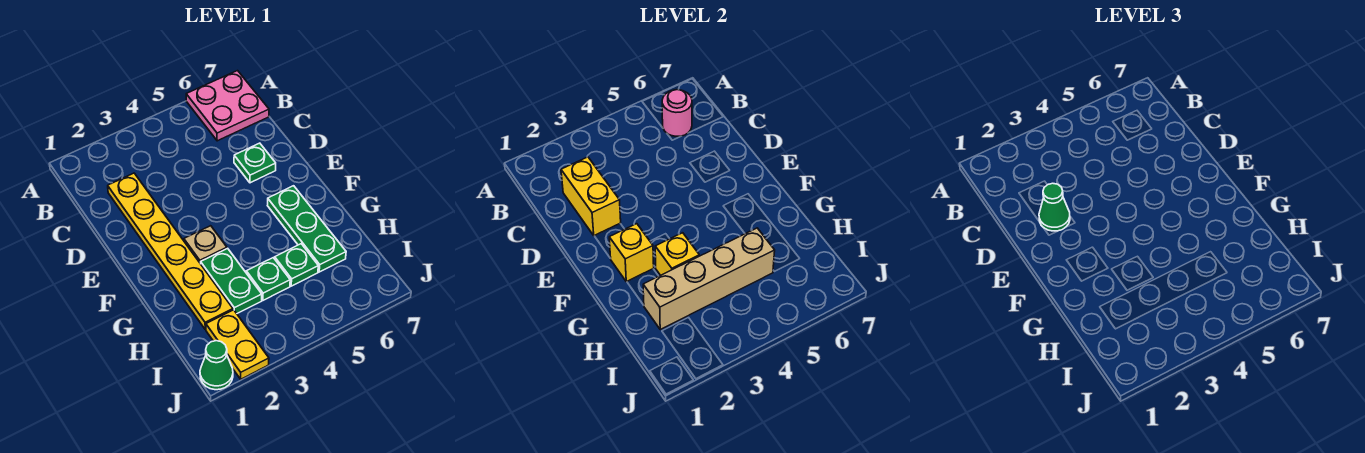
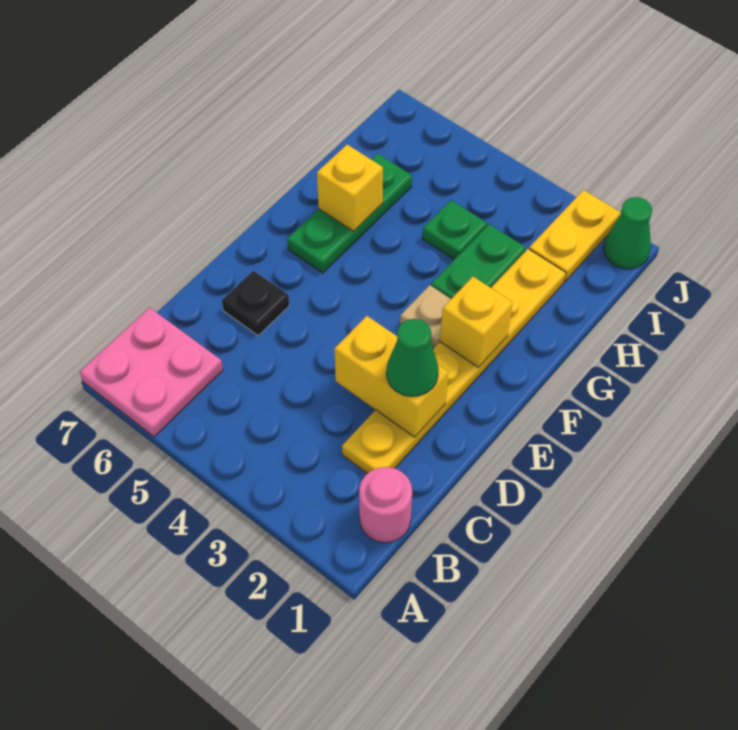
pink 1x1 round brick [662,90,692,136] -> pink 1x1 round brick moved to [359,467,412,543]
yellow 1x2 brick [561,157,621,236] -> yellow 1x2 brick turned to [334,316,448,437]
green 1x1 plate [234,143,276,183] -> black 1x1 plate [222,271,289,335]
yellow 1x1 brick [655,233,699,275] -> yellow 1x1 brick moved to [317,145,383,231]
tan 1x4 brick [643,228,775,329] -> none
green 1x1 plate [275,244,318,286] -> none

